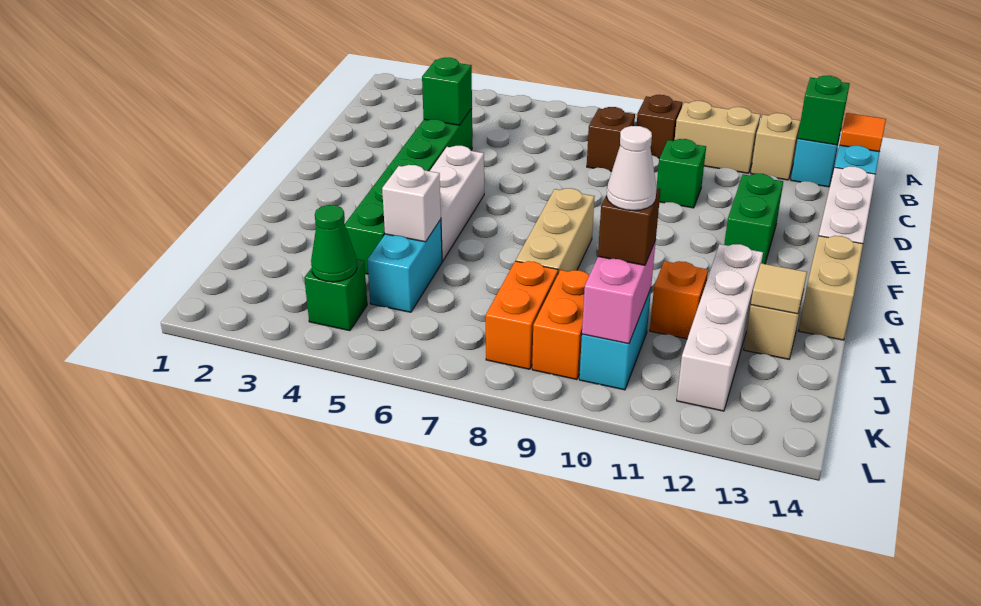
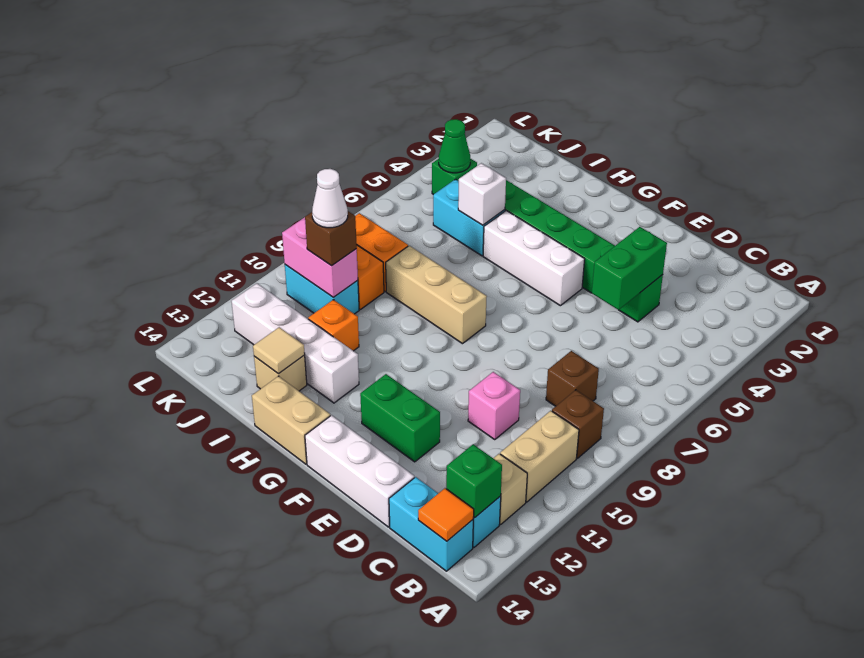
green 1x1 brick [422,58,472,125] -> green 1x2 brick [592,227,667,310]
green 1x1 brick [657,139,706,208] -> pink 1x1 brick [468,372,520,439]

